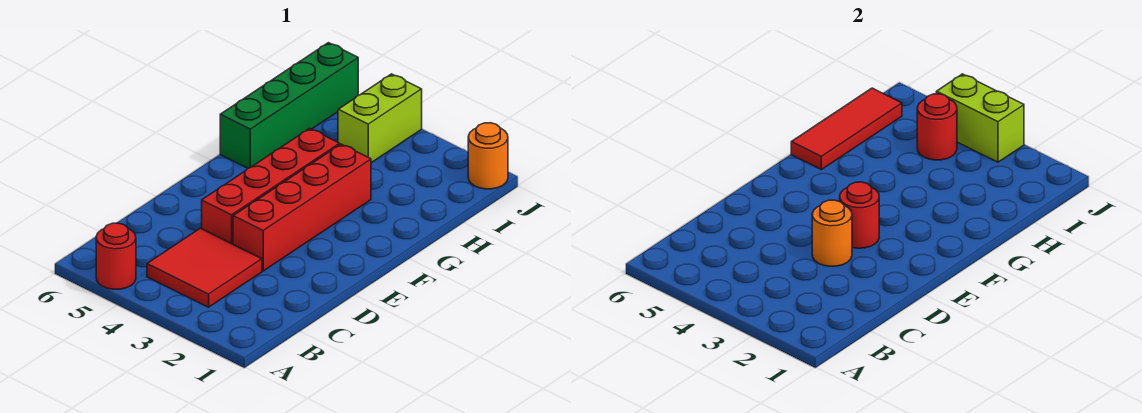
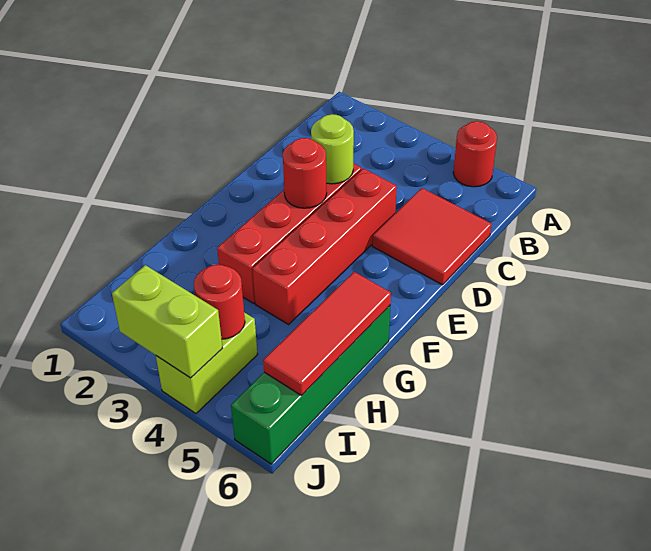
red 2x2 tile [147,228,262,307] -> red 2x2 tile moved to [372,188,491,285]
orange 1x1 round brick [812,200,852,266] -> lime 1x1 round brick [311,114,354,184]
orange 1x1 round brick [468,123,508,189] -> none

